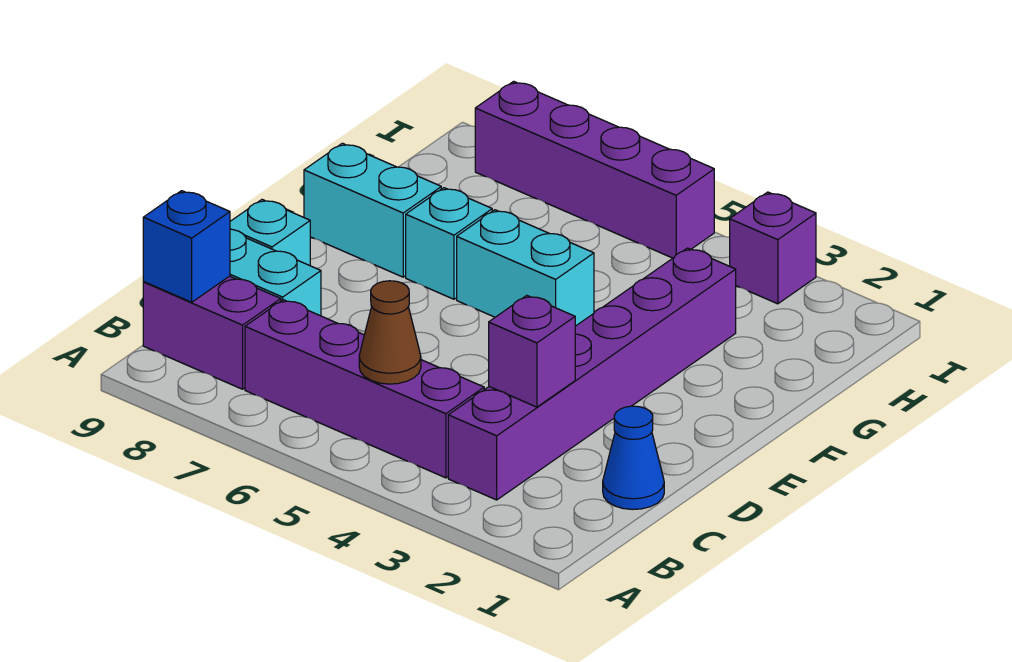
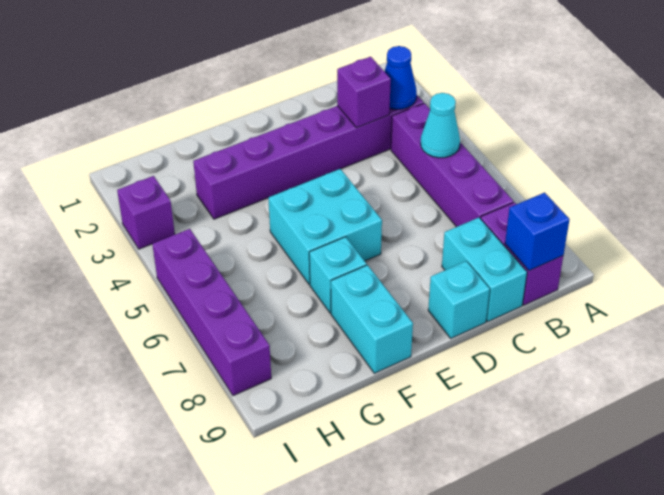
brown 1x1 cone [359,281,421,384] -> cyan 1x1 cone [421,93,460,158]
blue 1x1 cone [603,406,664,510] -> blue 1x1 cone moved to [384,46,417,110]
cyan 1x2 brick [457,210,594,326] -> cyan 2x2 brick [268,169,382,285]

